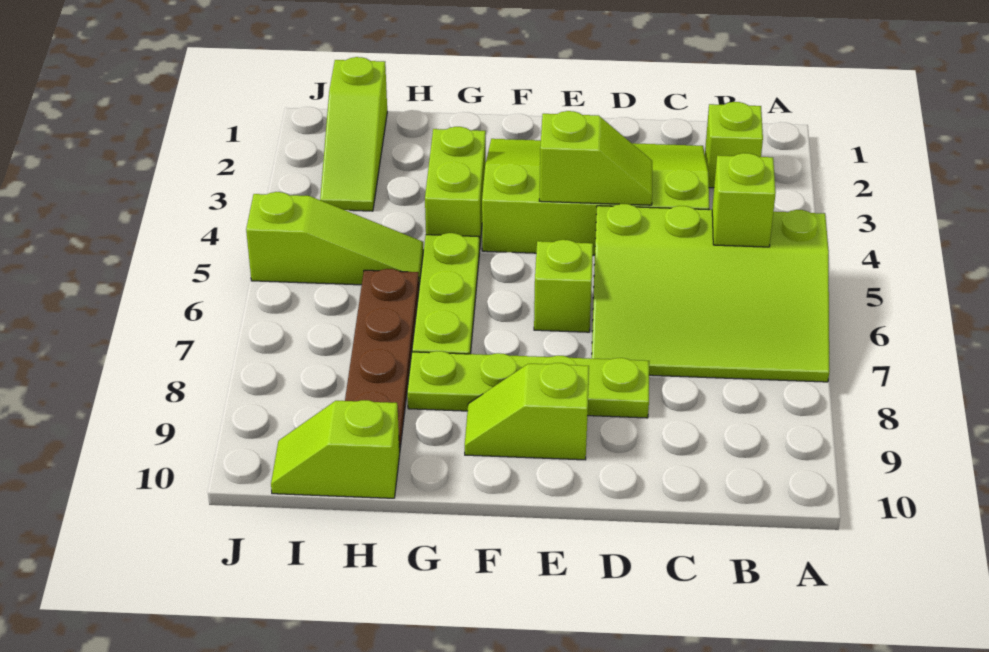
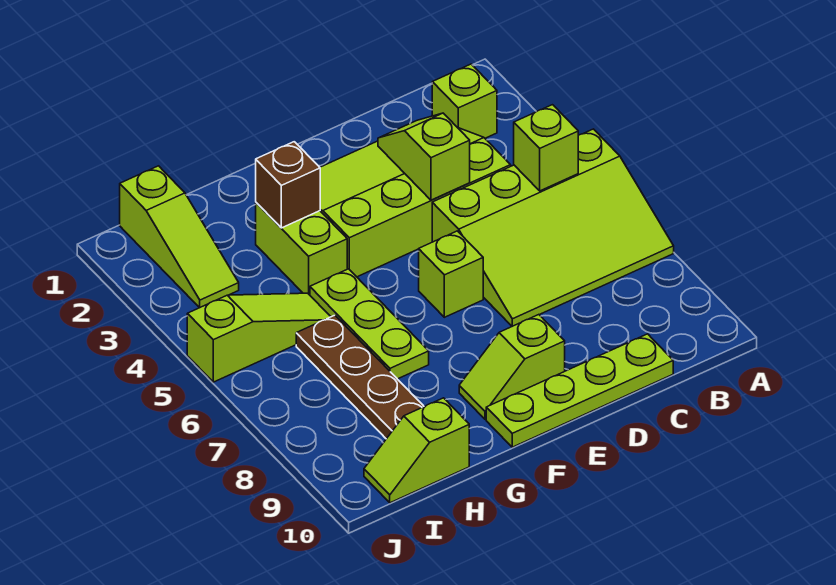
lime 1x2 slope [539,111,652,205] -> lime 1x2 slope turned to [378,113,470,200]
lime 1x4 plate [407,351,649,418] -> lime 1x4 plate moved to [486,334,673,447]
none -> brown 1x1 brick [256,142,320,228]

